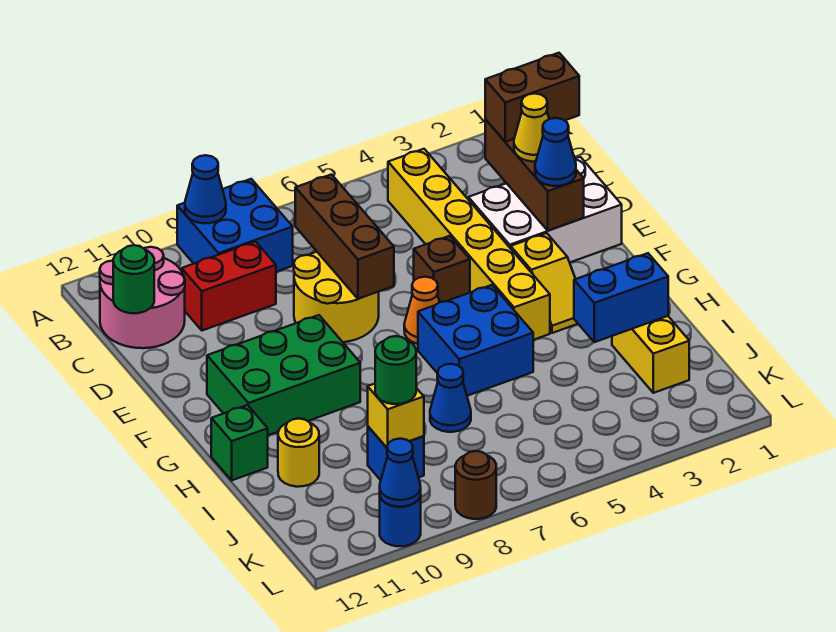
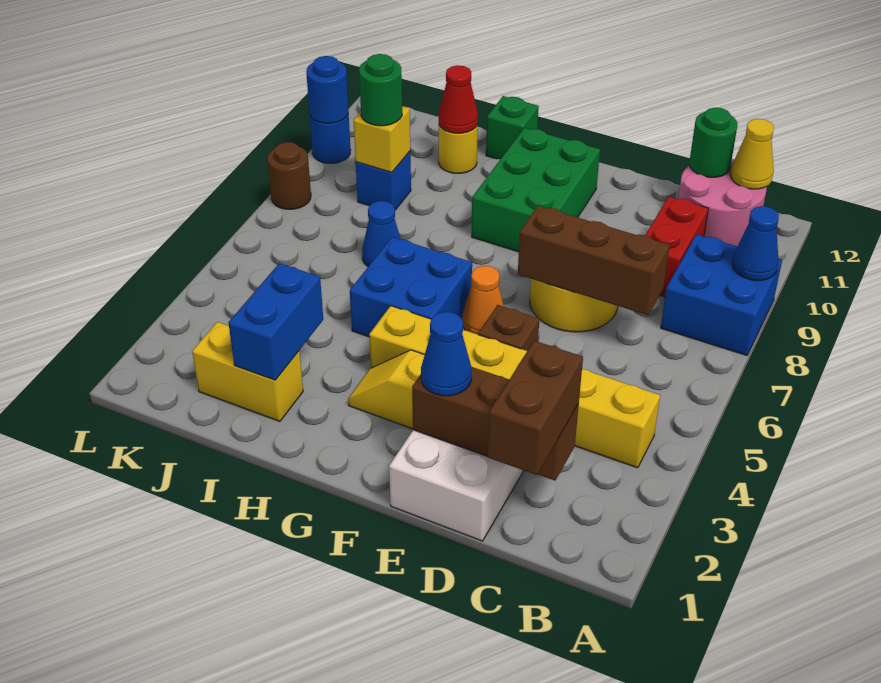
yellow 1x1 cone [514,93,549,162] -> yellow 1x1 cone moved to [731,119,774,189]
none -> red 1x1 cone [439,65,478,133]
blue 1x1 cone [380,439,421,507] -> blue 1x1 round brick [306,56,348,123]

